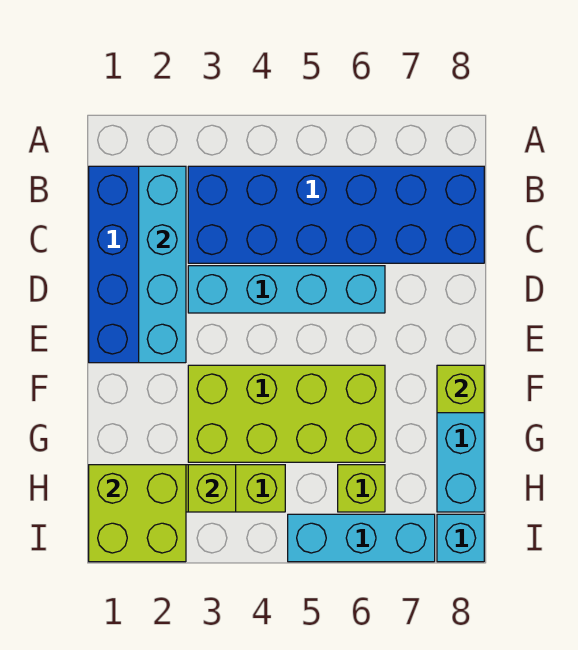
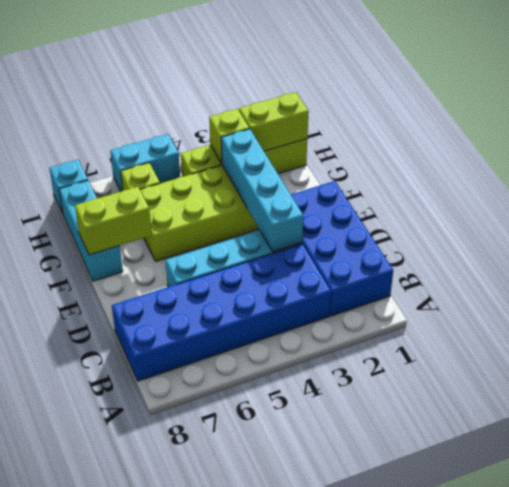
cyan 1x4 brick [139,166,186,363] -> cyan 1x4 brick moved to [221,129,303,252]
lime 1x1 brick [437,365,484,413] -> lime 1x2 brick [75,187,152,255]
lime 2x2 brick [89,465,186,562] -> lime 1x2 brick [239,92,309,151]
cyan 1x3 brick [288,514,435,562] -> cyan 1x2 brick [110,134,180,191]

